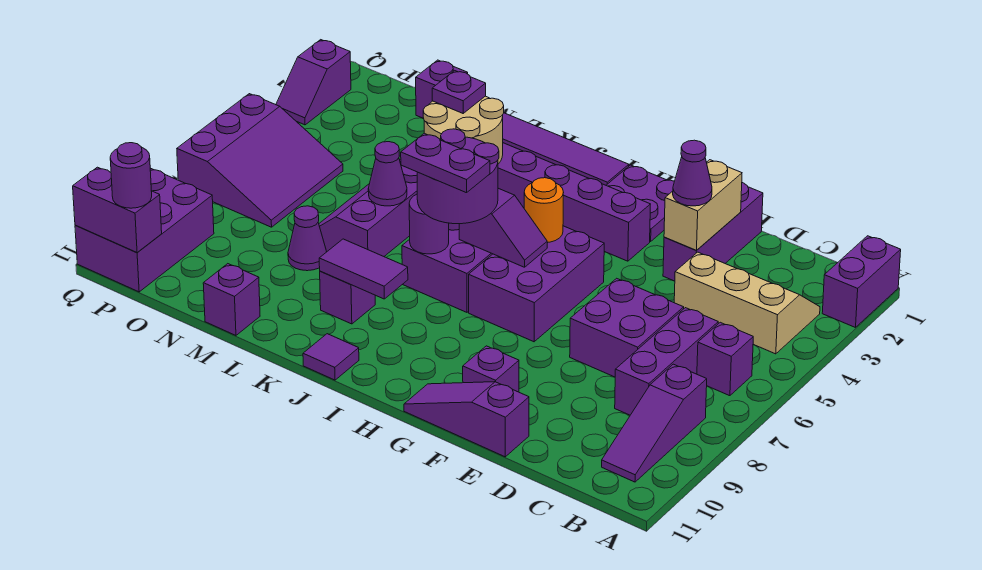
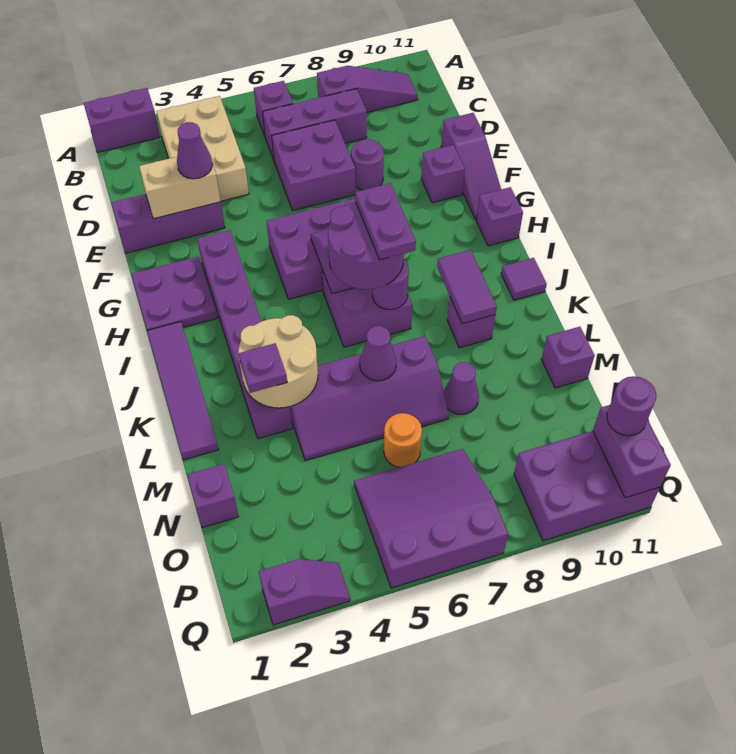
tan 2x3 slope [674,252,820,354] -> tan 2x3 brick [156,96,249,201]
none -> purple 1x1 round brick [351,139,384,190]
orange 1x1 round brick [524,178,564,243] -> orange 1x1 round brick moved to [384,413,422,467]
none -> purple 1x1 brick [476,187,523,246]

